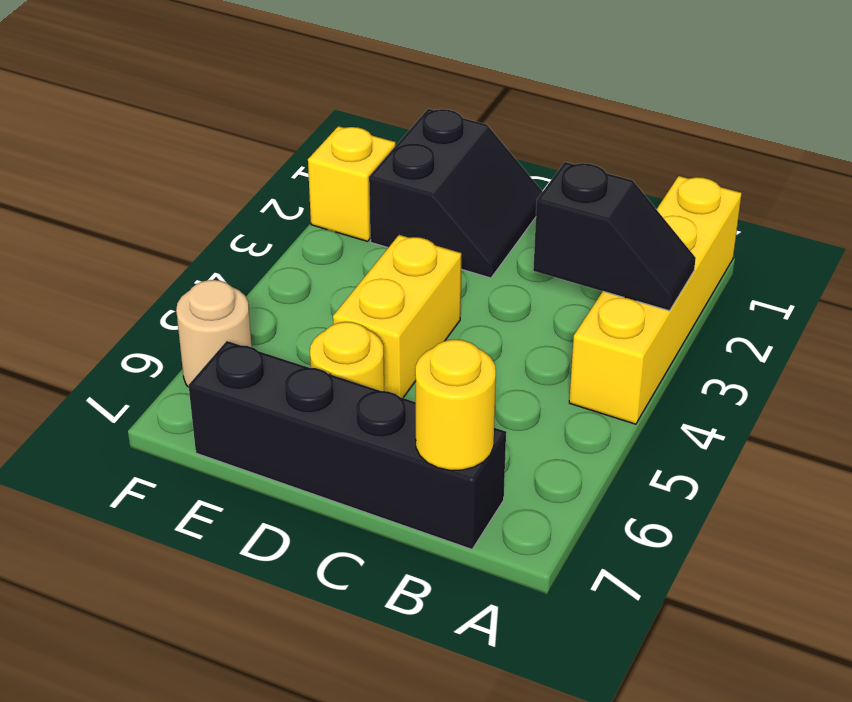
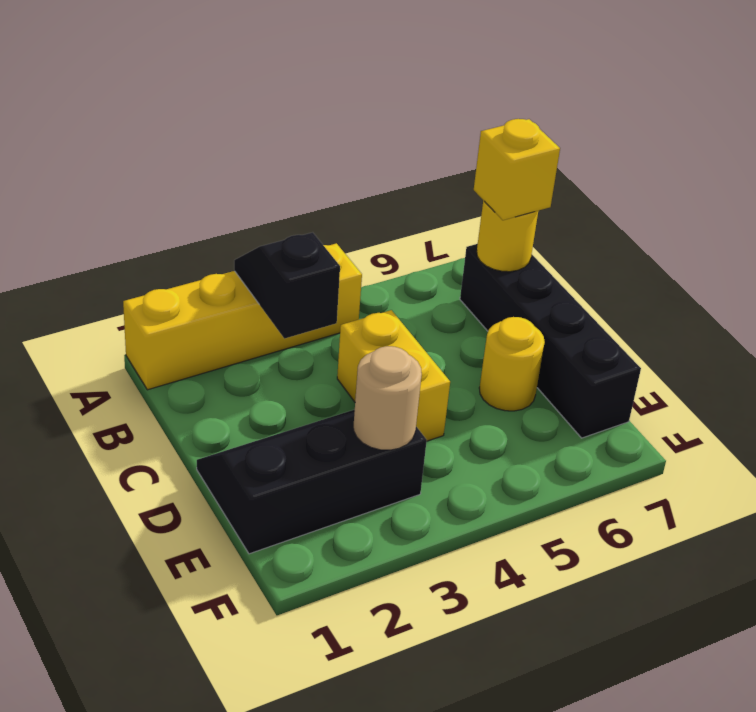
black 2x2 slope [369,109,543,278] -> black 2x3 slope [197,410,427,554]
yellow 1x2 brick [333,235,461,398] -> yellow 1x2 brick turned to [337,310,450,441]
yellow 1x1 brick [308,126,396,241] -> yellow 1x1 brick moved to [474,119,560,220]
tan 1x1 round brick [176,280,252,387] -> tan 1x1 round brick moved to [354,346,422,450]

